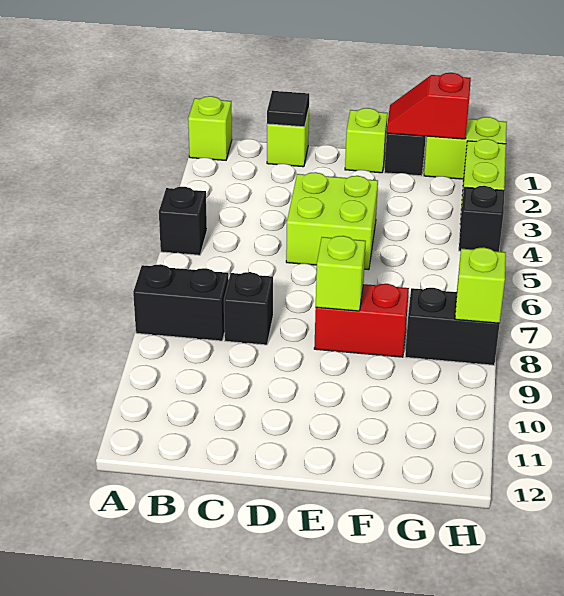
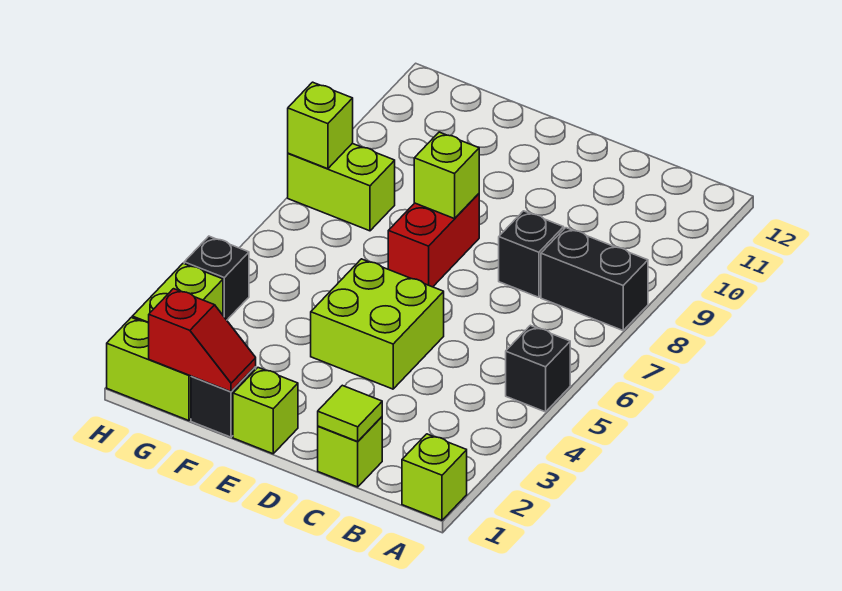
black 1x1 tile [267,91,309,127] -> lime 1x1 tile [318,385,382,441]
red 1x2 brick [314,284,409,357] -> red 1x2 brick turned to [388,194,479,287]
black 1x2 brick [405,288,499,365] -> lime 1x2 brick [288,143,395,231]

